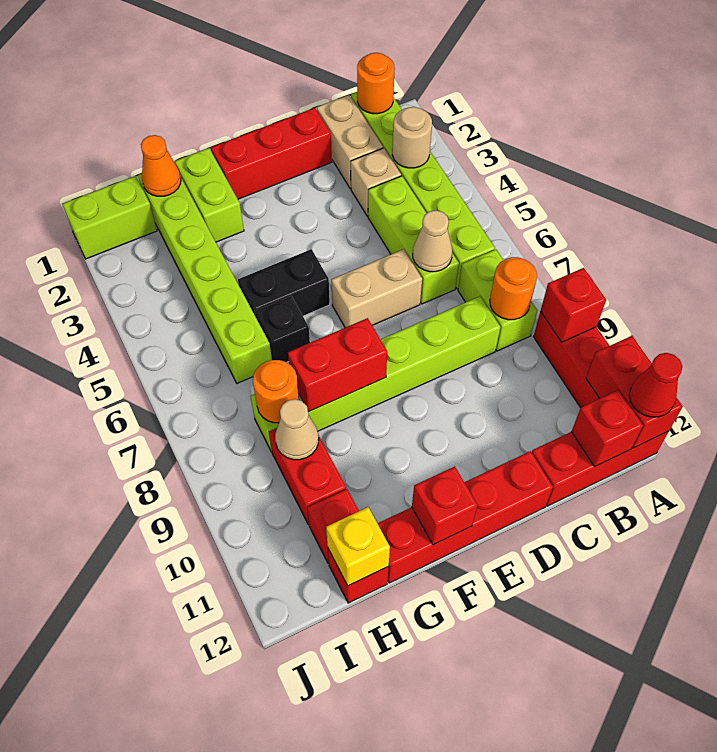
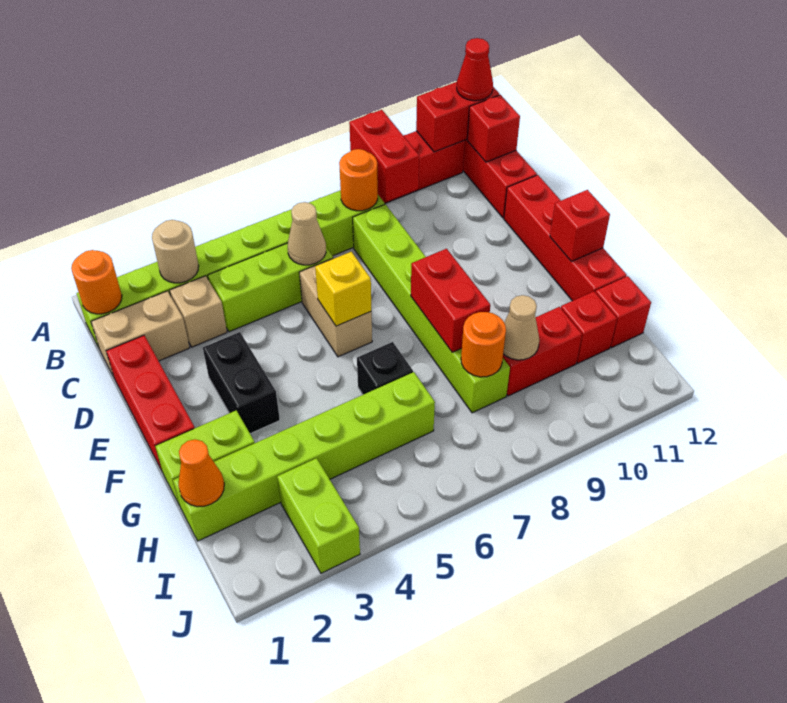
red 1x1 brick [541,268,606,342] -> red 1x2 brick [349,110,419,202]
black 1x2 brick [238,249,330,317] -> black 1x2 brick moved to [203,332,280,434]
yellow 1x1 brick [326,507,390,586] -> yellow 1x1 brick moved to [315,252,371,326]
lime 1x2 brick [62,176,157,259] -> lime 1x2 brick moved to [277,458,360,573]

